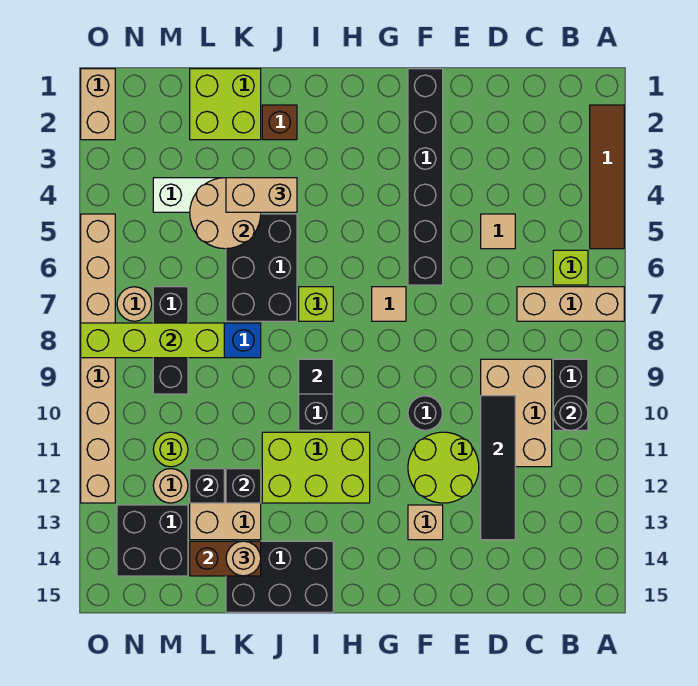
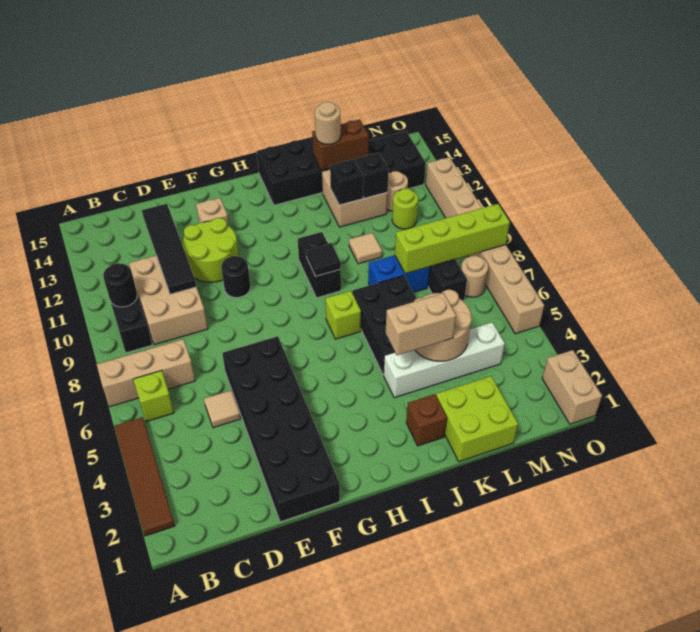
black 1x6 brick [408,69,443,285] -> black 2x6 brick [222,336,340,522]
tan 1x1 tile [372,287,406,321] -> tan 1x1 tile moved to [349,233,382,264]
lime 2x3 brick [262,432,370,503] -> none

